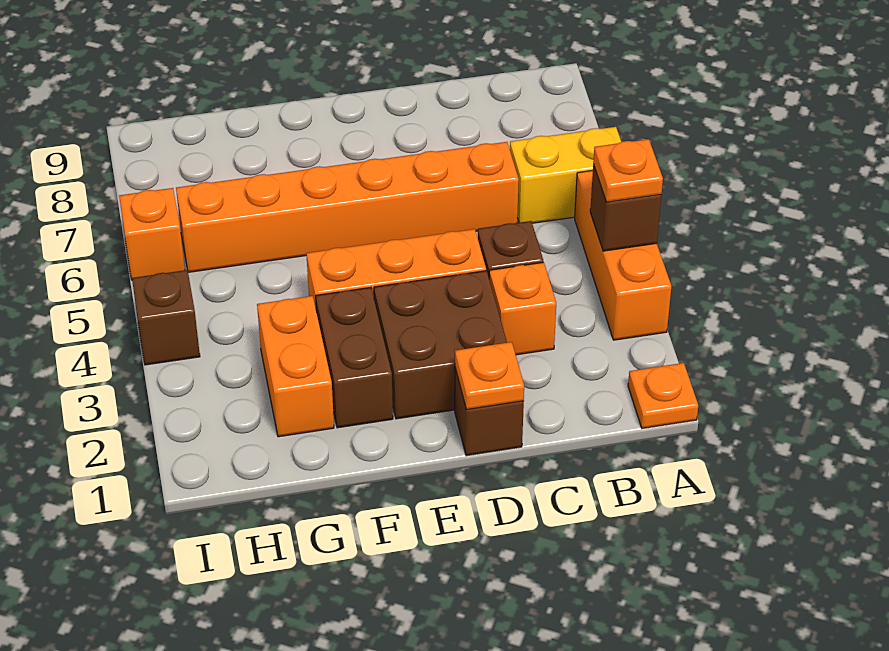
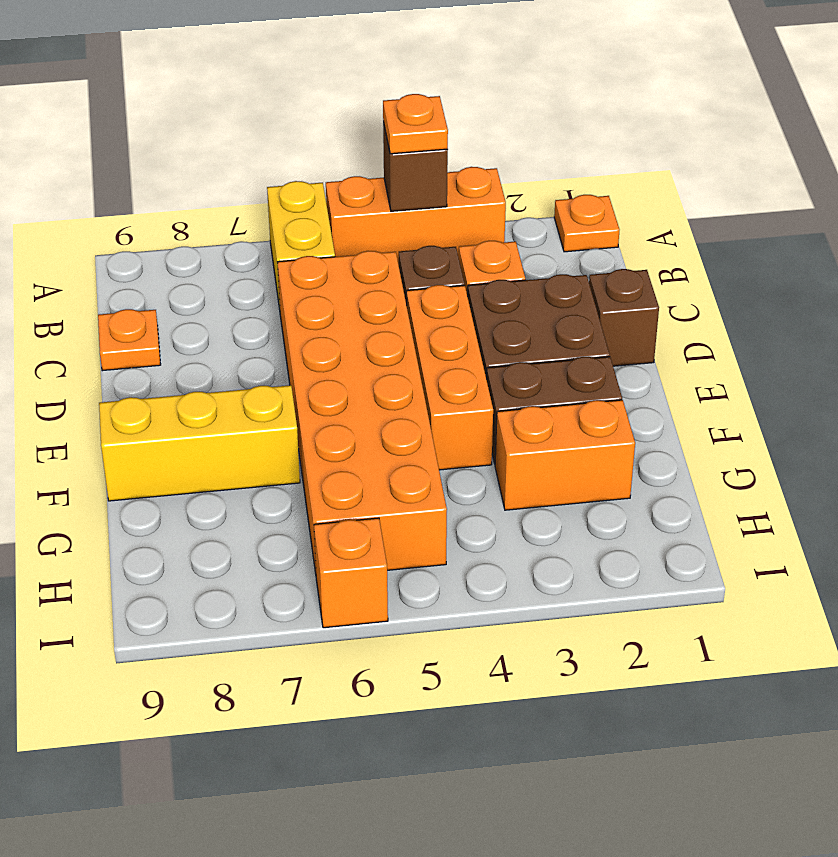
orange 1x6 brick [176,142,519,272] -> orange 2x6 brick [277,251,447,573]
orange 1x1 plate [455,342,524,410] -> orange 1x1 plate moved to [98,309,161,371]
none -> yellow 1x3 brick [99,385,300,501]
brown 1x1 brick [132,270,200,365] -> none

